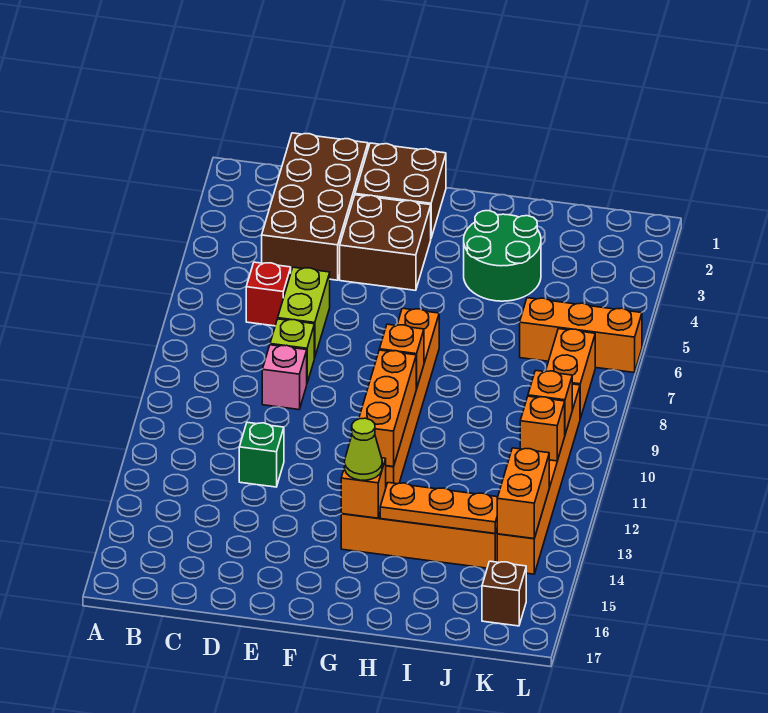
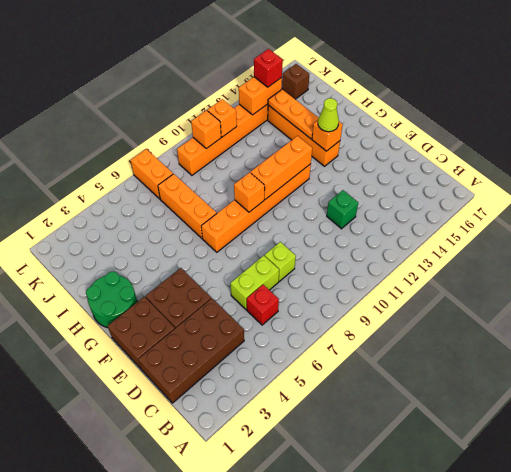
pink 1x1 brick [262,345,307,410] -> none
green 2x2 round brick [464,211,541,301] -> green 2x2 round brick moved to [86,272,137,328]
orange 1x3 brick [520,298,642,373] -> orange 1x3 brick moved to [158,174,217,239]
orange 1x2 brick [545,329,595,419] -> orange 1x2 brick turned to [131,149,173,199]
none -> red 1x1 brick [254,49,283,87]

